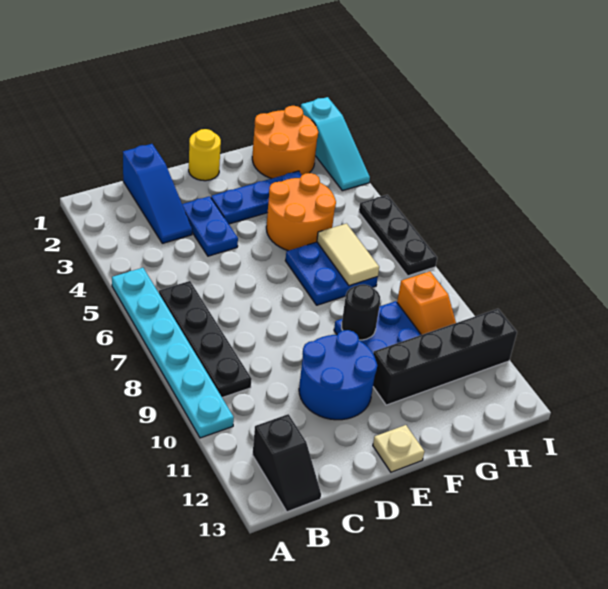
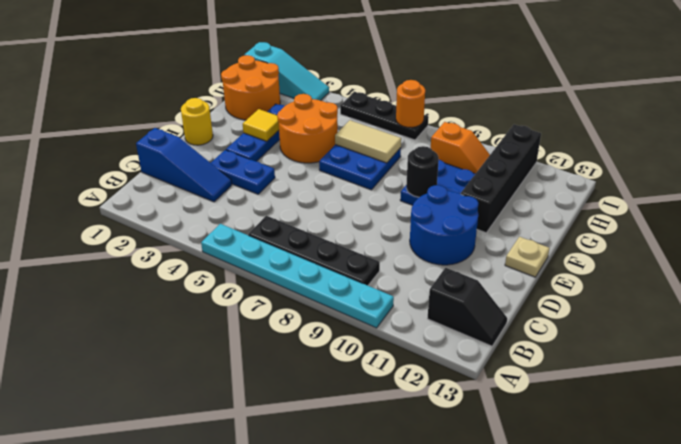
none -> yellow 1x1 tile [243,109,279,141]
none -> orange 1x1 round brick [396,80,425,128]

